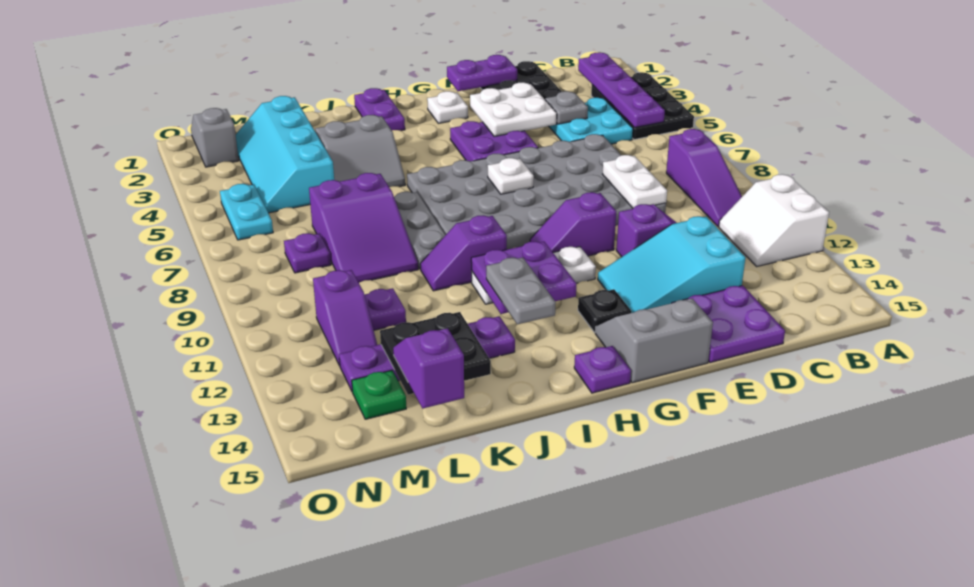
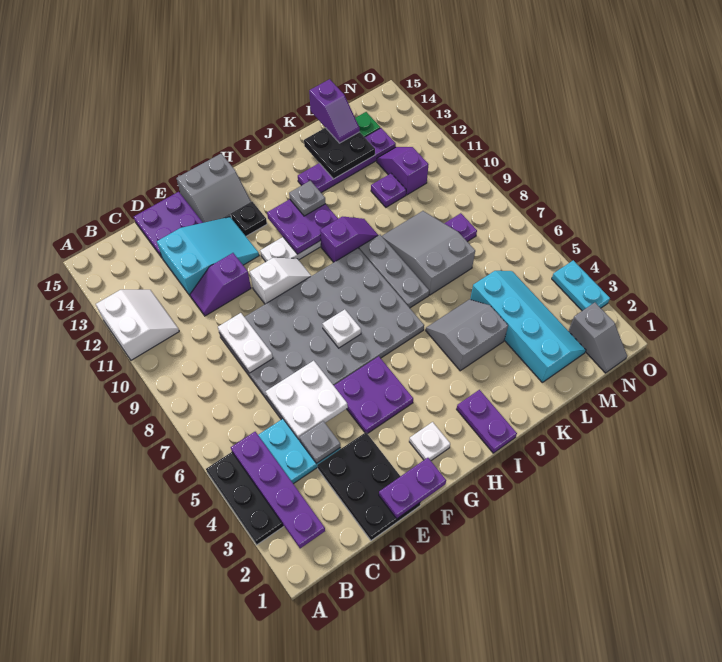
purple 1x3 slope [666,129,742,227] -> none
white 2x2 plate [470,82,557,136] -> white 2x2 plate moved to [266,361,348,440]
purple 1x2 slope [530,192,616,256] -> white 1x2 slope [250,258,311,304]
purple 1x1 plate [574,346,631,393] -> none
grey 1x2 plate [486,258,556,324] -> grey 1x1 plate [289,181,326,216]
purple 2x3 slope [309,173,418,283] -> grey 2x3 slope [382,211,475,295]
cyan 1x2 plate [220,184,273,240] -> cyan 1x2 plate moved to [552,260,610,311]

